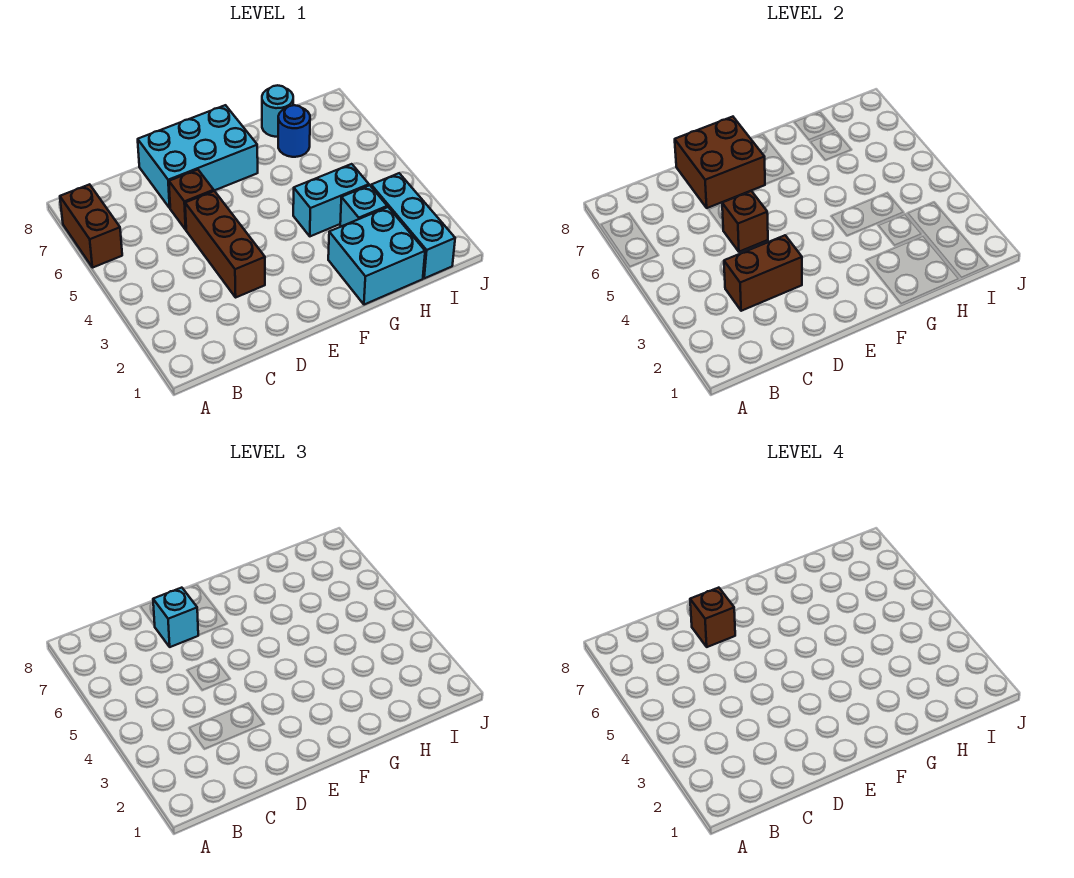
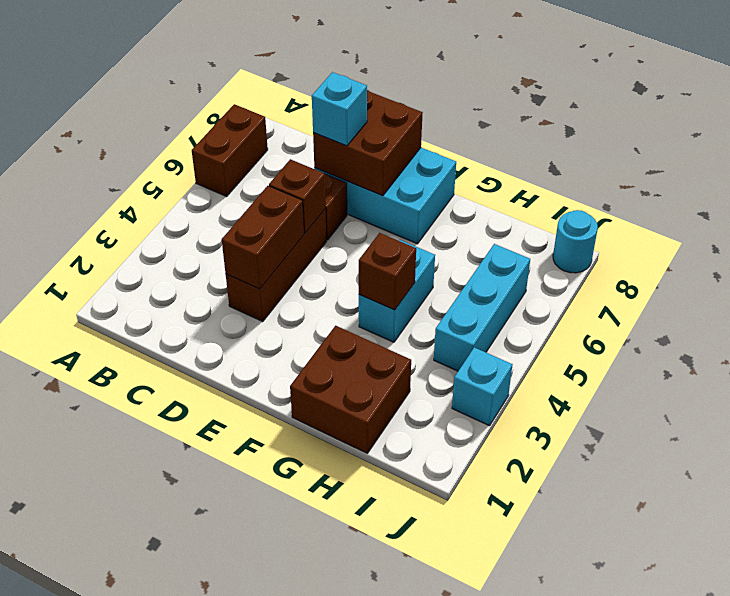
brown 1x2 brick [724,235,802,311] -> brown 1x2 brick turned to [222,186,304,289]
brown 1x1 brick [690,588,735,647] -> brown 1x1 brick moved to [358,233,416,310]
cyan 2x2 brick [328,207,425,305] -> brown 2x2 brick [290,326,411,453]
cyan 1x2 brick [293,164,369,236] -> cyan 1x2 brick turned to [359,240,435,342]
cyan 1x1 brick [340,185,387,226] -> cyan 1x1 brick moved to [452,347,512,426]
blue 1x1 round brick [278,105,310,157] -> none
cyan 1x1 round brick [262,85,293,137] -> cyan 1x1 round brick moved to [553,210,598,273]
cyan 1x3 brick [371,173,455,278] -> cyan 1x3 brick moved to [434,244,530,371]

